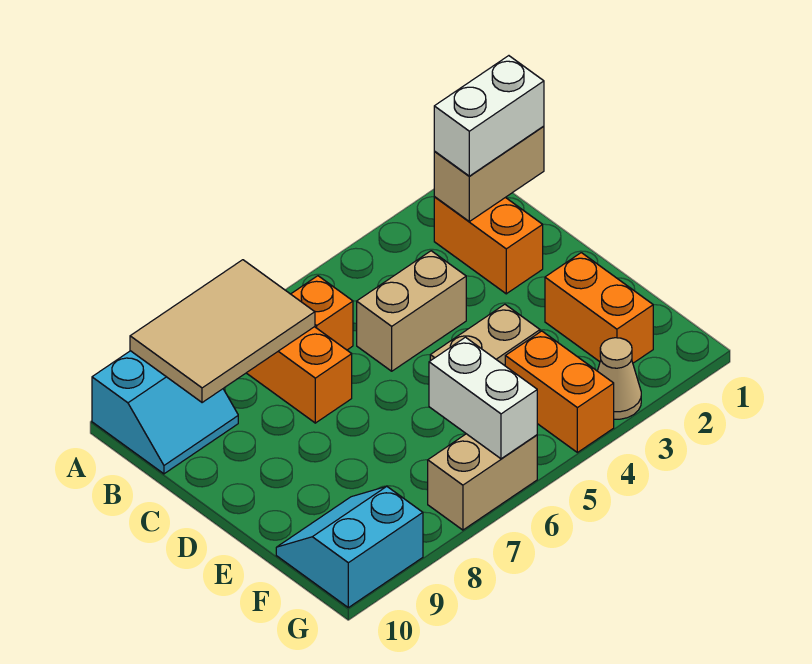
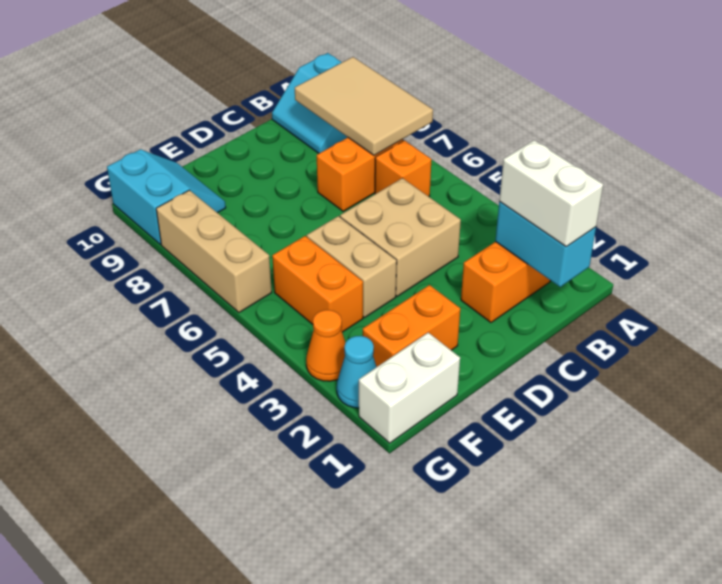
tan 1x2 brick [434,126,544,222] -> cyan 1x2 brick [495,201,596,287]
tan 1x2 brick [357,251,466,371] -> tan 2x2 brick [340,178,461,296]
orange 1x2 brick [505,331,614,452] -> orange 1x2 brick turned to [272,236,363,332]
white 1x2 brick [429,337,537,459] -> white 1x2 brick moved to [359,333,460,443]
none -> cyan 1x1 cone [337,336,376,408]
tan 1x1 cone [598,338,641,419] -> orange 1x1 cone [306,310,345,381]
tan 1x2 brick [428,434,537,530] -> tan 1x3 brick [156,190,272,312]

